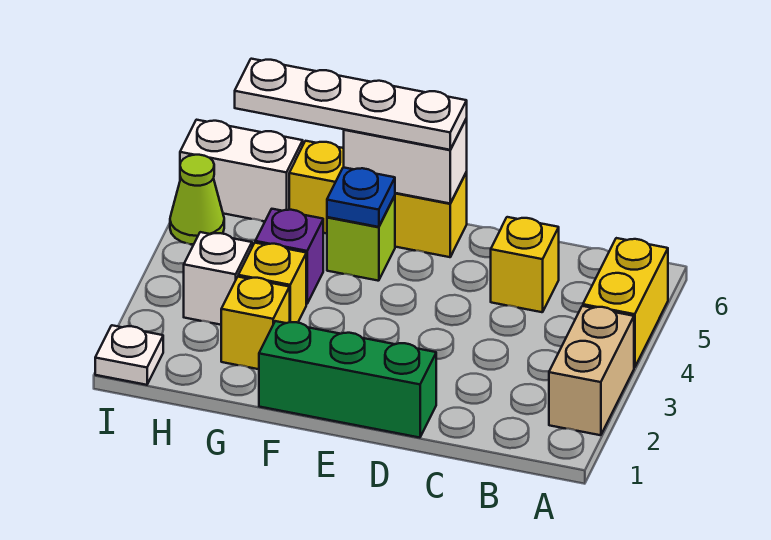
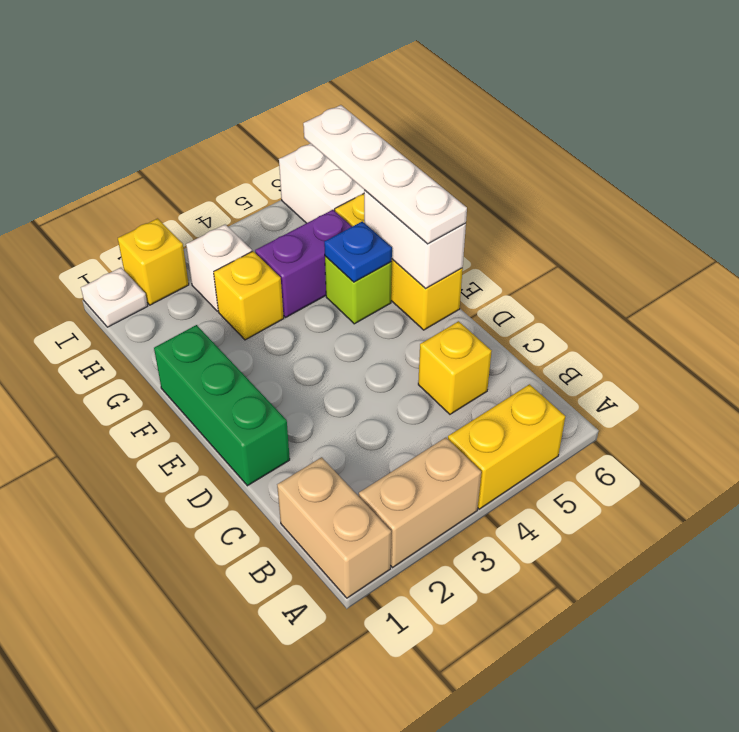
none -> tan 1x2 brick [277,457,391,598]
yellow 1x1 brick [221,277,290,369] -> yellow 1x1 brick moved to [118,219,189,305]
purple 1x1 brick [255,209,323,304] -> purple 1x2 brick [255,210,352,317]
lime 1x1 cone [170,155,224,245] -> none

